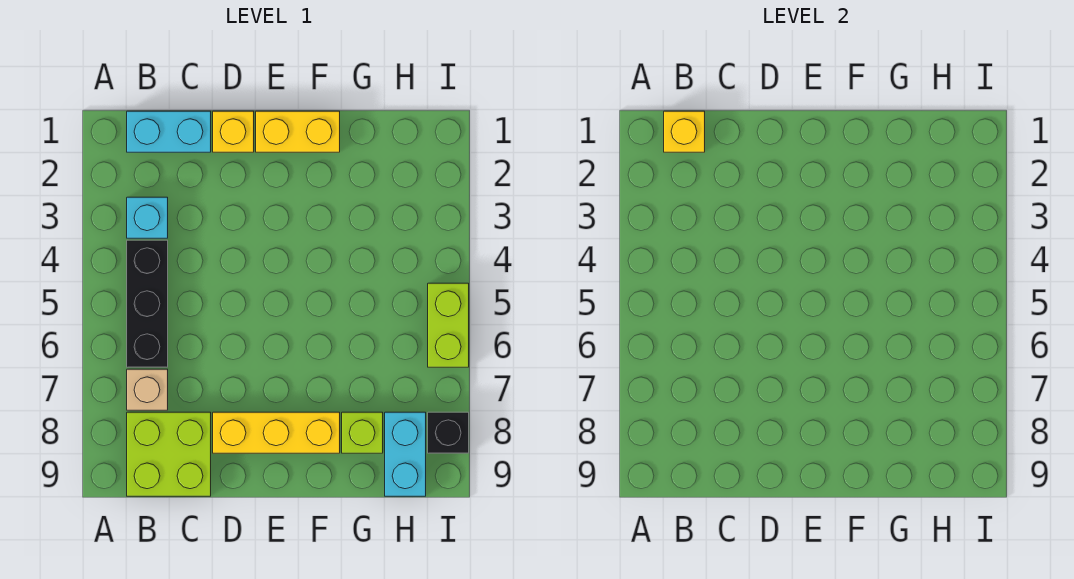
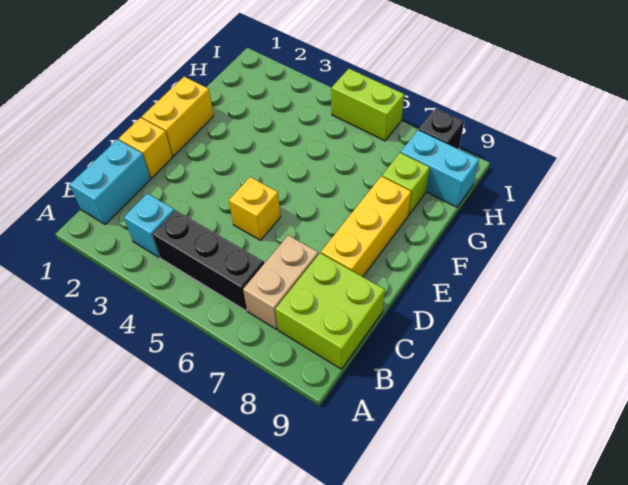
yellow 1x1 brick [664,111,705,152] -> yellow 1x1 brick moved to [229,177,280,240]
tan 1x1 brick [127,369,168,410] -> tan 1x2 brick [243,235,318,329]

